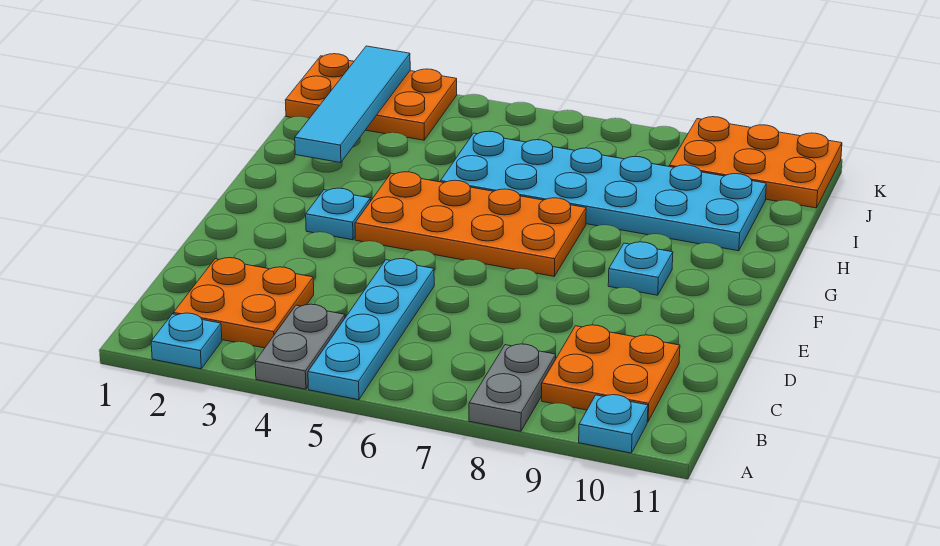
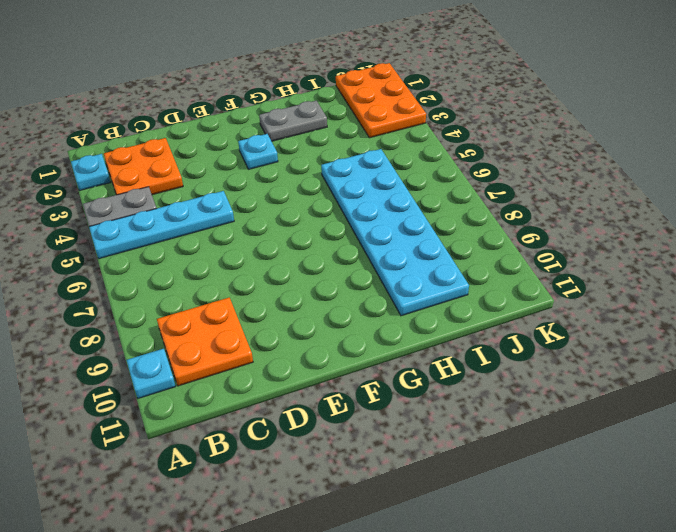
grey 1x2 plate [469,344,556,431] -> grey 1x2 plate moved to [259,101,327,141]
orange 2x4 plate [355,172,586,276] -> none
cyan 1x1 plate [608,242,673,295] -> none
cyan 1x4 tile [295,46,410,163] -> none
orange 2x3 plate [669,117,842,208] -> none

